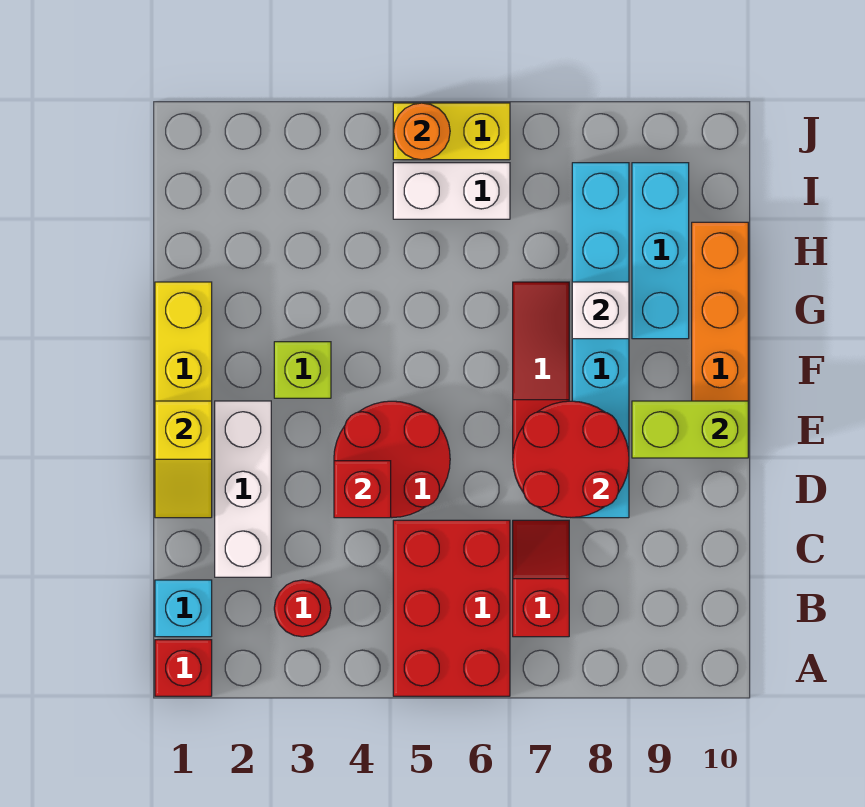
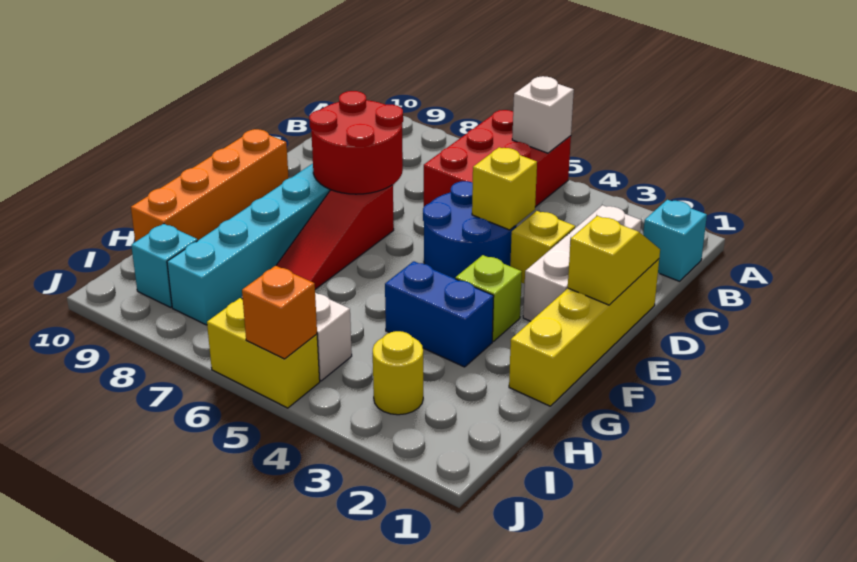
red 1x1 brick [155,640,212,696] -> none
red 1x1 round brick [274,580,331,637] -> none
red 1x2 slope [513,520,569,637] -> none
none -> yellow 1x1 brick [510,211,575,284]
red 2x2 round brick [334,401,450,518] -> blue 2x2 round brick [423,181,517,279]
red 1x1 brick [334,461,391,518] -> yellow 1x1 brick [472,147,537,230]
lime 1x2 brick [632,401,748,458] -> none
none -> blue 1x2 brick [385,261,494,367]
white 1x1 brick [572,282,629,339] -> white 1x1 brick moved to [512,76,574,153]
cyan 1x3 brick [632,163,689,339] -> cyan 1x1 brick [131,224,198,307]
none -> yellow 1x1 round brick [373,331,423,415]
orange 1x1 round brick [393,103,450,160] -> orange 1x1 brick [242,266,317,359]

